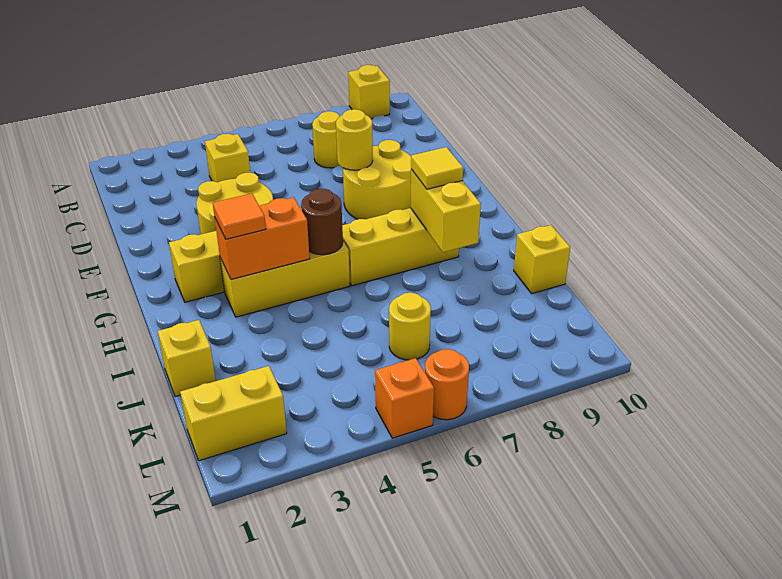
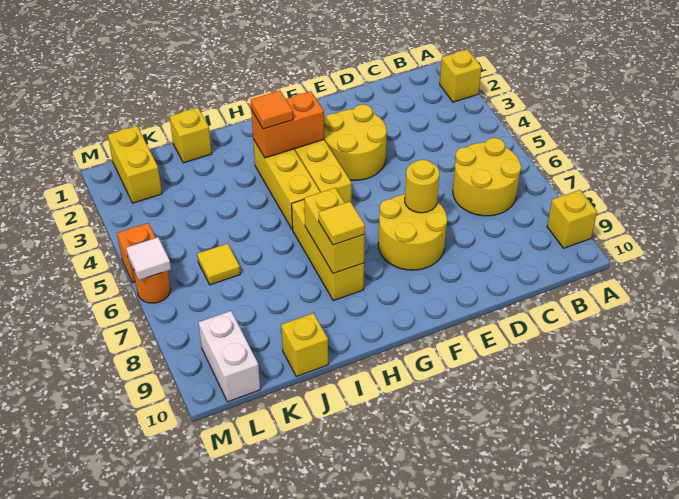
yellow 1x1 brick [205,134,250,182] -> yellow 1x1 brick moved to [440,49,481,102]
yellow 1x1 round brick [312,111,340,168] -> yellow 2x2 round brick [453,138,521,216]
orange 1x2 brick [215,197,310,279] -> orange 1x2 brick turned to [251,91,324,158]
brown 1x1 round brick [301,189,343,255] -> none
yellow 1x2 brick [410,169,481,252] -> yellow 1x2 brick turned to [304,188,365,274]
yellow 1x1 round brick [389,293,431,360] -> yellow 1x1 tile [197,244,240,285]
none -> white 1x2 brick [198,311,260,402]
none -> white 1x1 tile [126,237,171,280]

